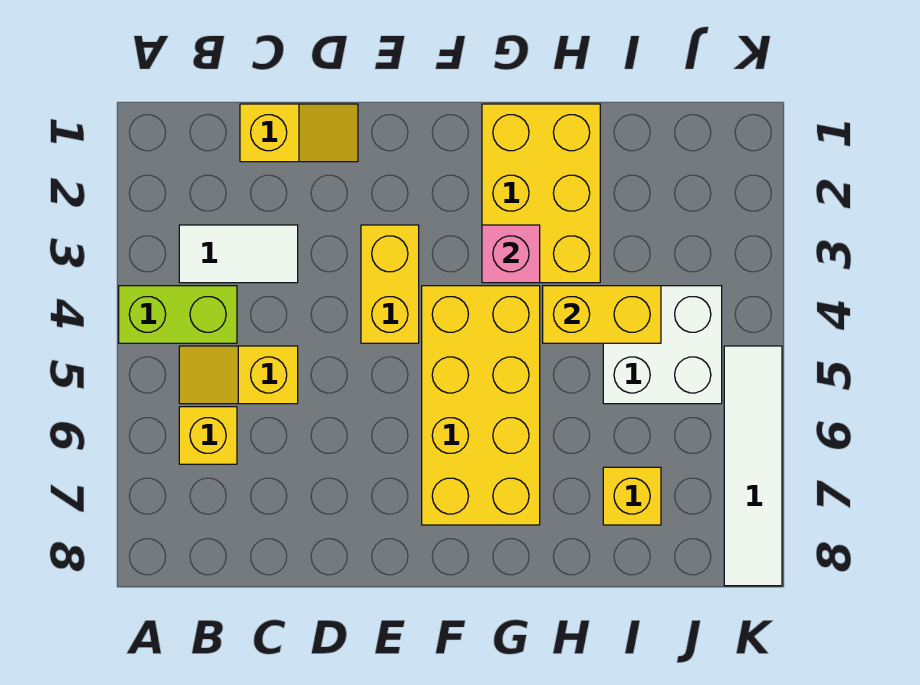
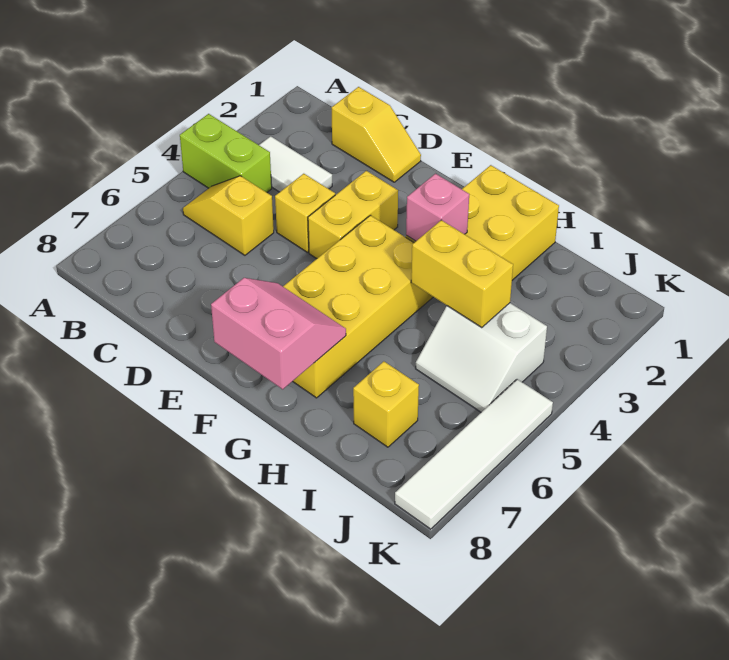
yellow 1x1 brick [179,407,237,464] -> yellow 1x1 brick moved to [275,174,335,253]
none -> pink 2x2 slope [211,278,346,389]
white 2x2 brick [603,286,722,404] -> white 2x2 slope [416,303,547,412]

